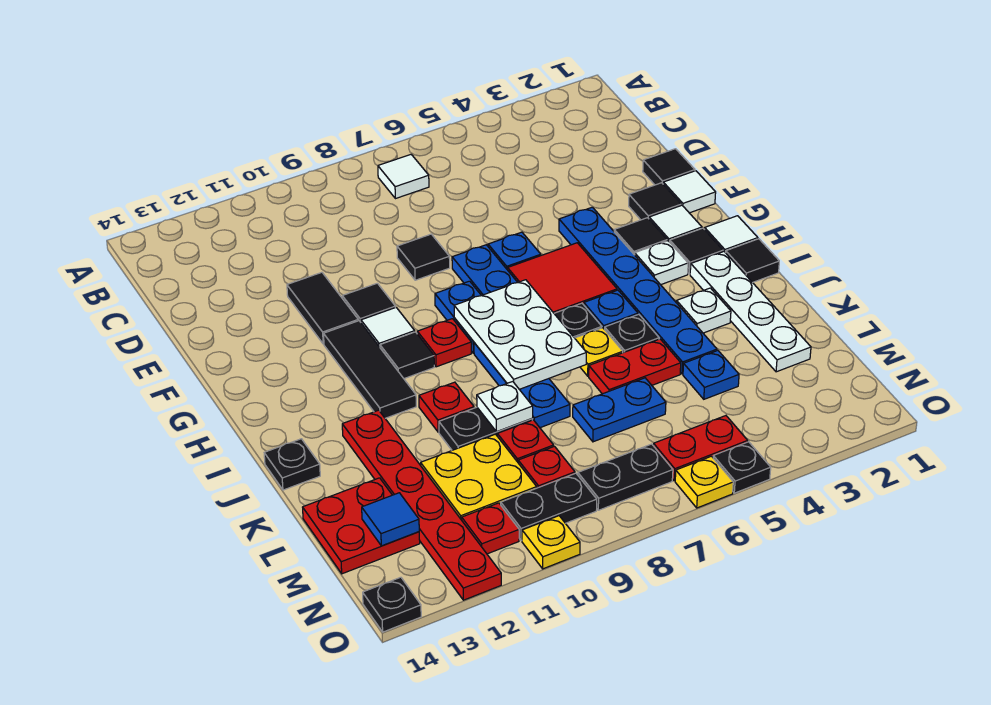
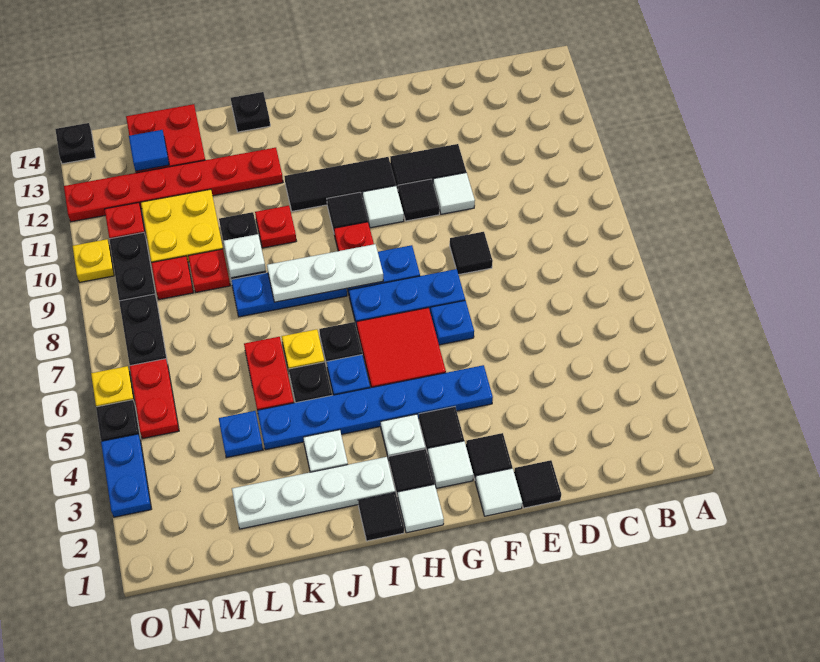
white 1x1 tile [378,155,429,199] -> white 1x1 tile moved to [433,173,475,214]
white 2x3 plate [454,280,586,389] -> white 1x3 plate [267,244,383,302]
blue 1x2 plate [573,378,666,442] -> blue 1x2 plate moved to [101,434,151,517]

